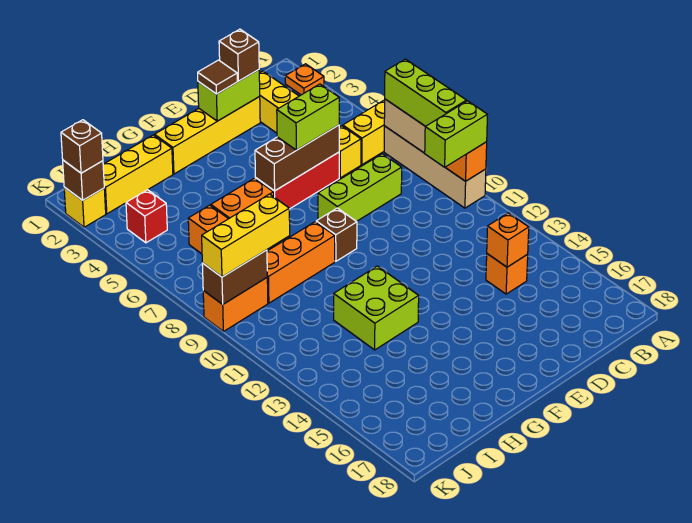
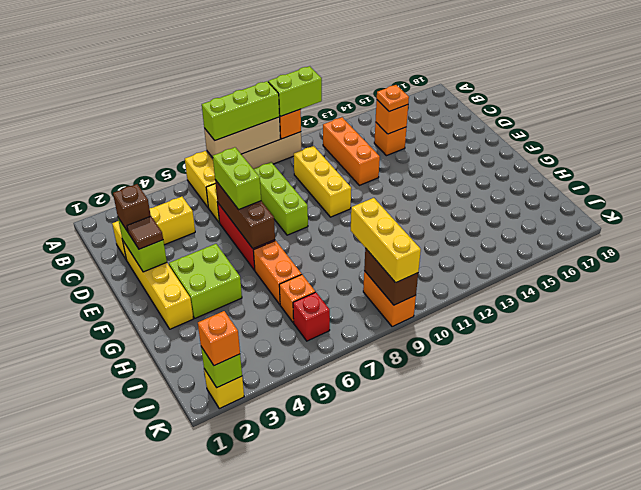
orange 1x1 plate [285,64,324,95] -> orange 1x1 plate moved to [377,85,409,111]
lime 1x2 brick [425,101,487,167] -> lime 1x2 brick turned to [268,66,322,116]
brown 1x1 brick [316,208,357,261] -> none
orange 1x3 brick [267,222,335,303] -> orange 1x3 brick moved to [323,117,380,185]
lime 2x2 brick [334,266,419,350] -> lime 2x2 brick moved to [169,244,242,318]
yellow 1x3 brick [103,135,173,214] -> yellow 1x3 brick moved to [294,146,351,217]
red 1x1 brick [126,190,167,243] -> red 1x1 brick moved to [293,292,330,341]
brown 1x1 brick [63,160,104,200] -> lime 1x1 brick [201,347,242,388]
brown 1x1 brick [61,120,103,173] -> orange 1x1 brick [198,311,240,366]

